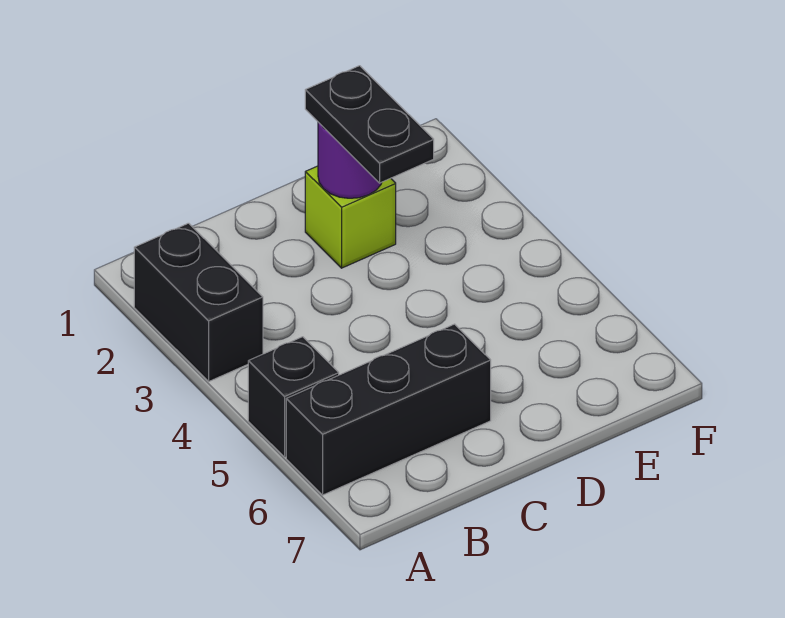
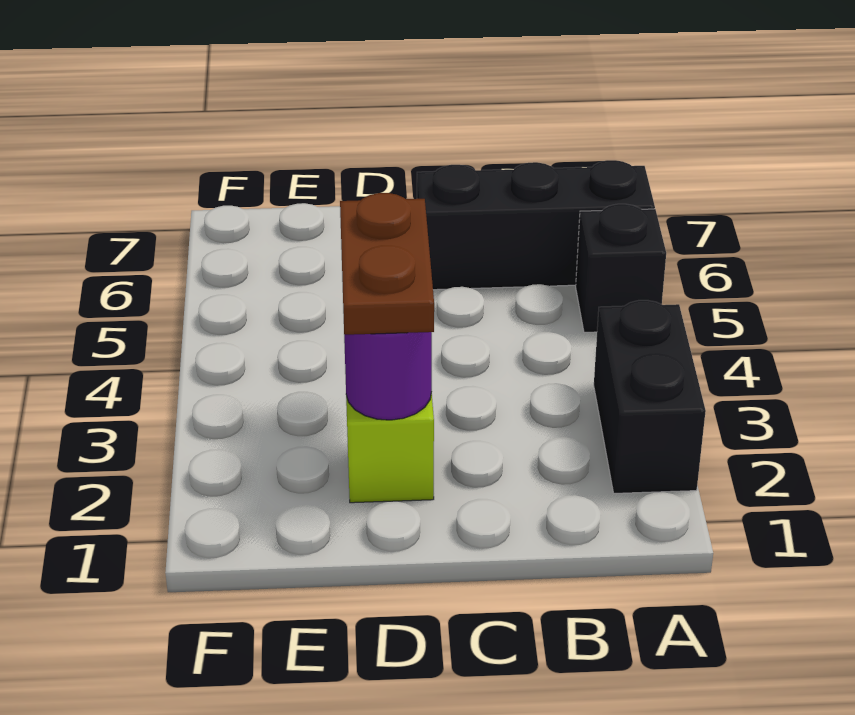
black 1x2 plate [305,66,434,183] -> brown 1x2 plate [340,193,434,335]

